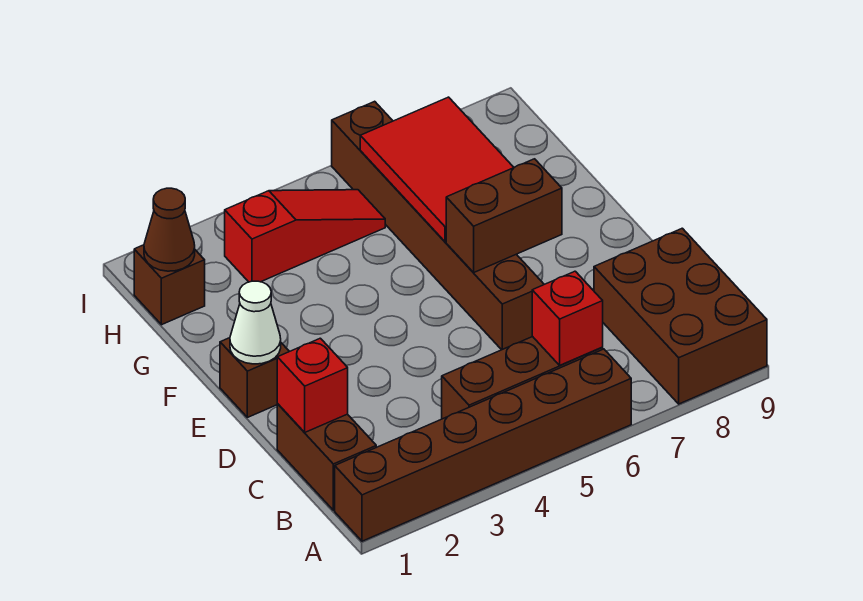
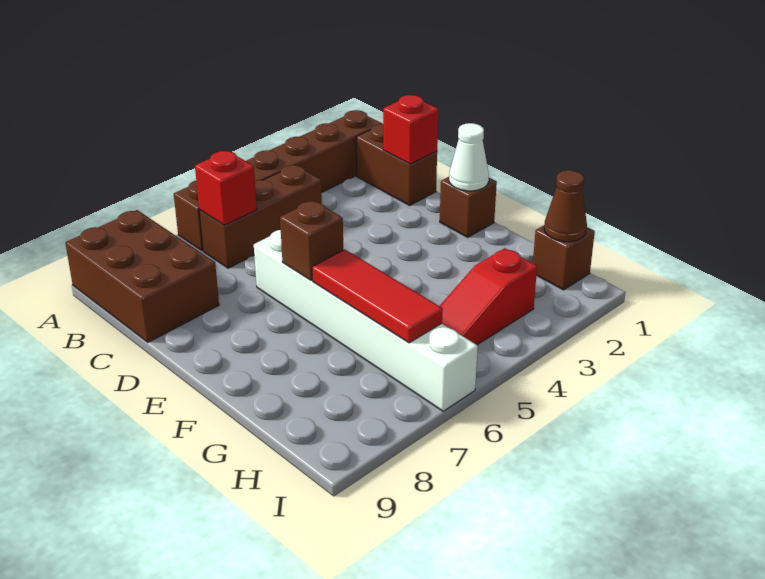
brown 1x6 brick [332,101,544,350] -> white 1x6 brick [254,230,478,411]
brown 1x2 brick [446,159,562,273] -> brown 1x1 brick [280,201,343,280]
red 2x3 tile [360,97,514,242] -> red 1x3 tile [312,250,443,343]

